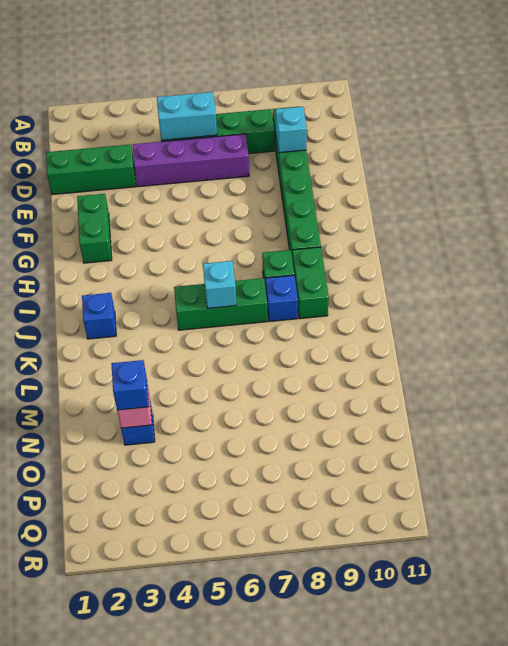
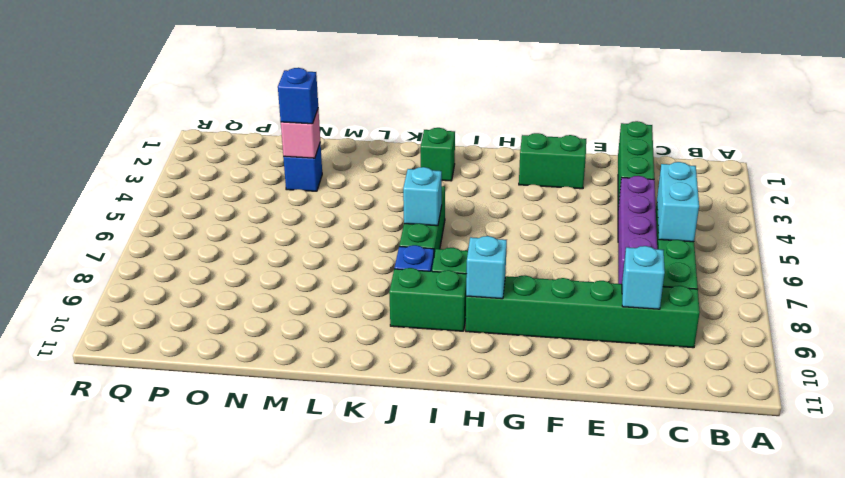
none -> cyan 1x1 brick [466,236,507,299]
blue 1x1 brick [82,293,116,339] -> green 1x1 brick [421,128,455,181]

